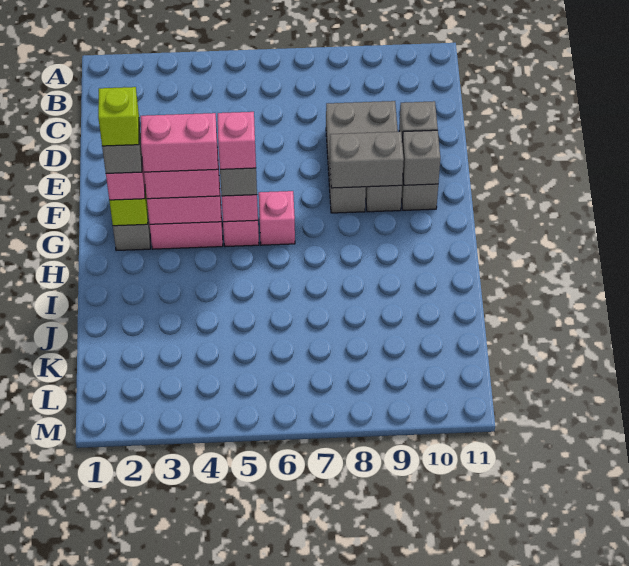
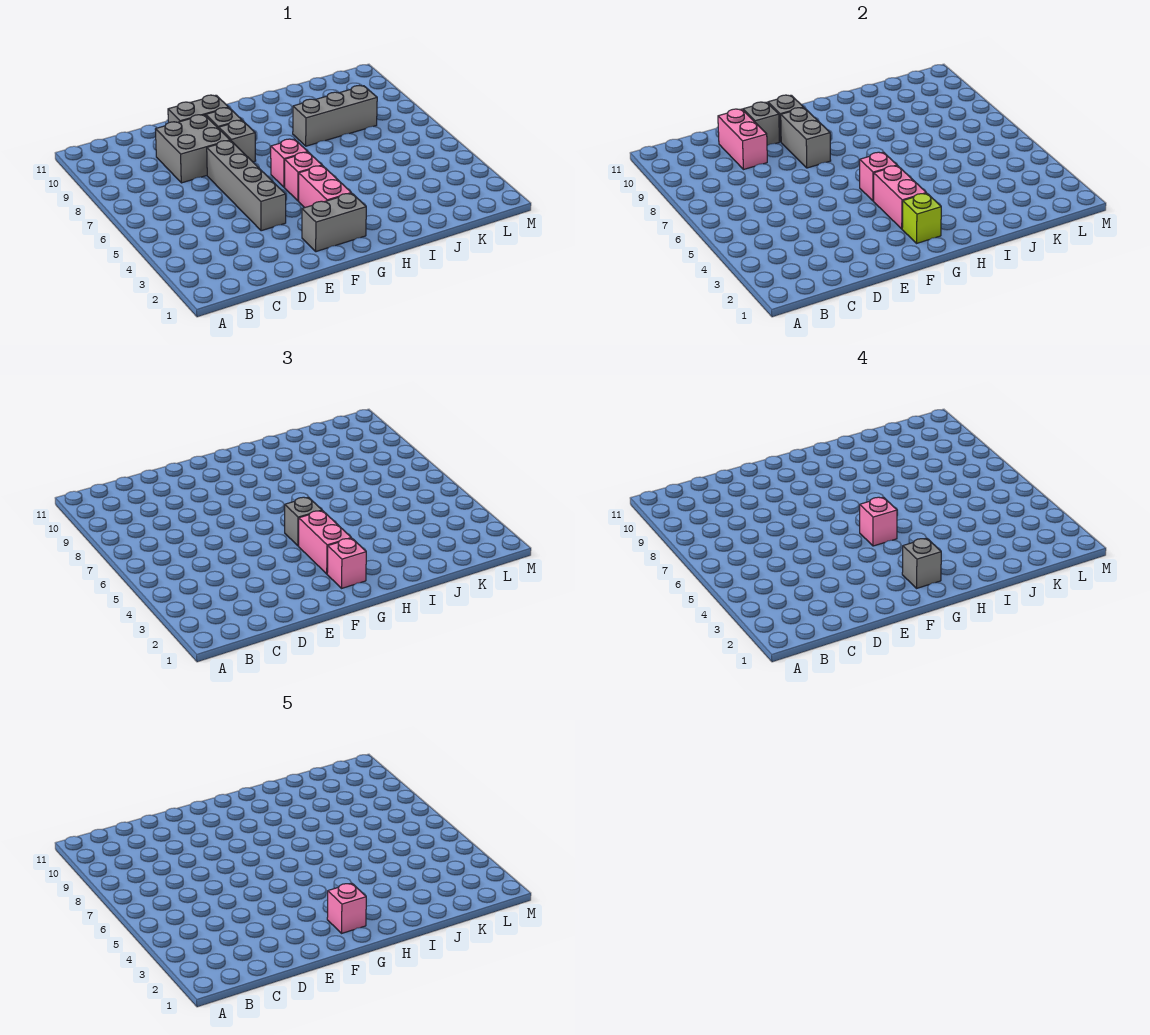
none -> grey 1x4 brick [207,141,286,231]
lime 1x1 brick [98,87,139,146] -> pink 1x1 brick [327,883,366,933]
pink 1x2 brick [141,113,218,172] -> pink 1x2 brick moved to [718,109,767,170]
none -> grey 1x3 brick [293,86,377,146]

